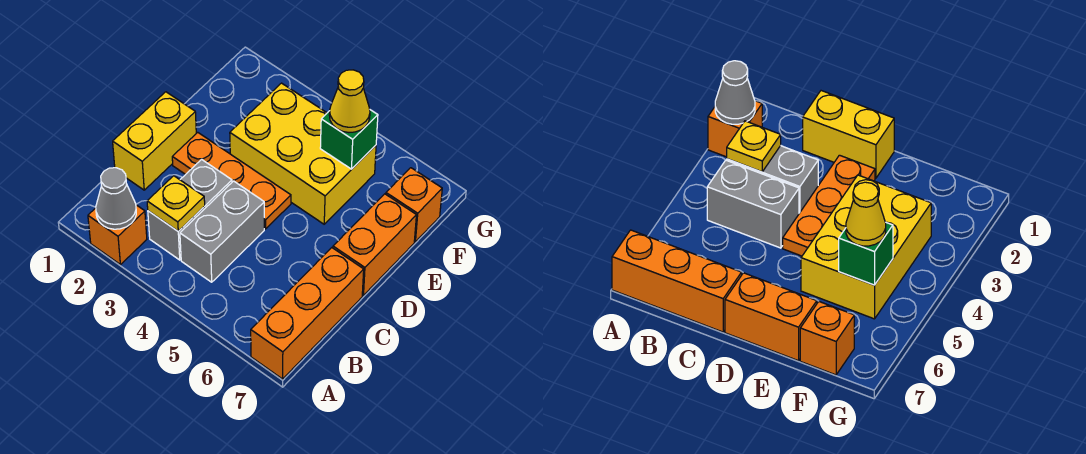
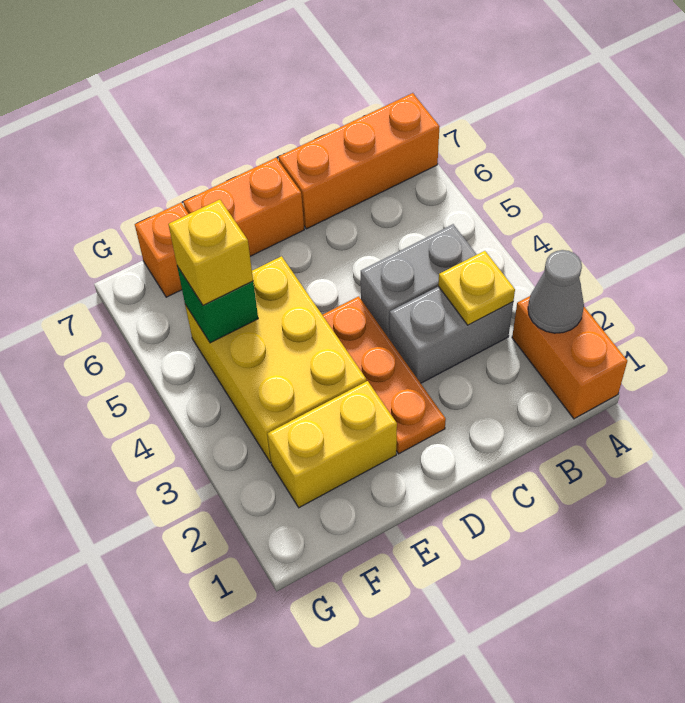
orange 1x1 brick [88,205,147,265] -> orange 1x2 brick [512,296,627,419]
yellow 1x2 brick [113,92,196,190] -> yellow 1x2 brick moved to [267,381,397,508]
yellow 1x1 cone [329,70,370,133] -> yellow 1x1 brick [168,200,253,306]

